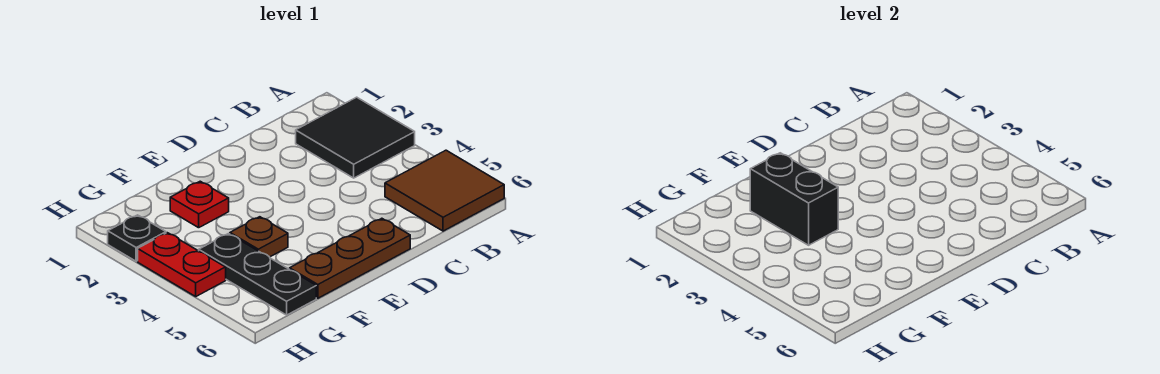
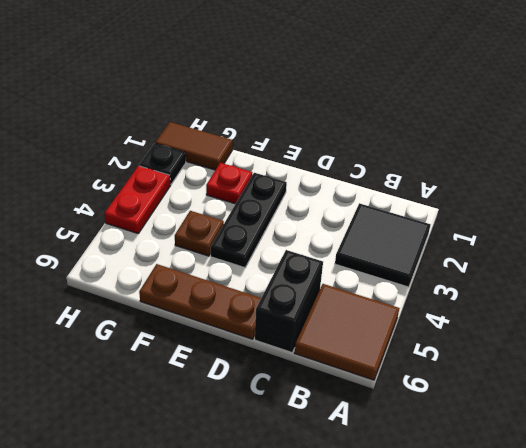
black 1x2 brick [750,153,838,245] -> black 1x2 brick moved to [255,250,323,353]
none -> brown 1x2 tile [155,122,233,170]
black 1x3 plate [199,234,316,315] -> black 1x3 plate moved to [211,173,287,268]

